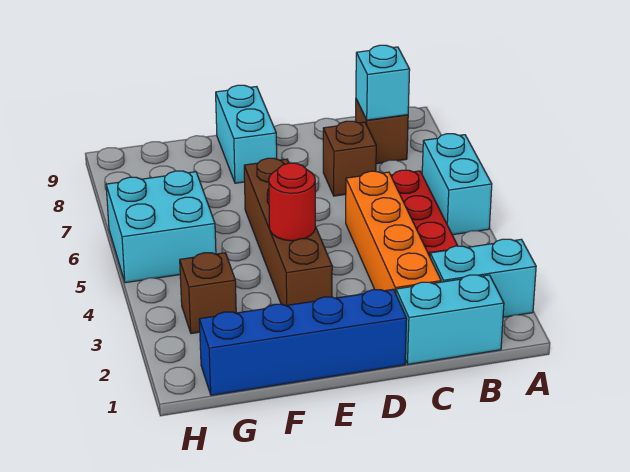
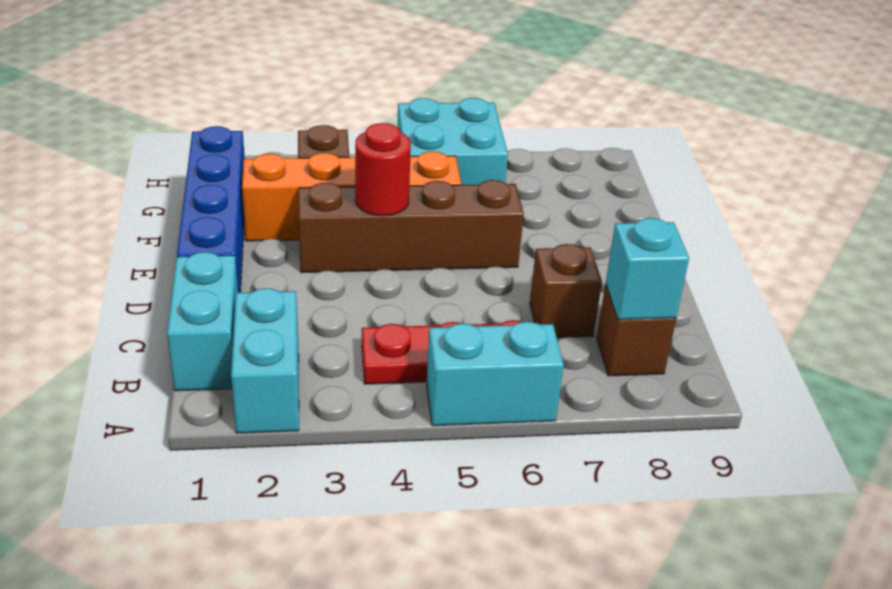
orange 1x4 brick [346,171,441,293] -> orange 1x4 brick moved to [242,151,461,241]
cyan 1x2 brick [216,85,277,183] -> none

